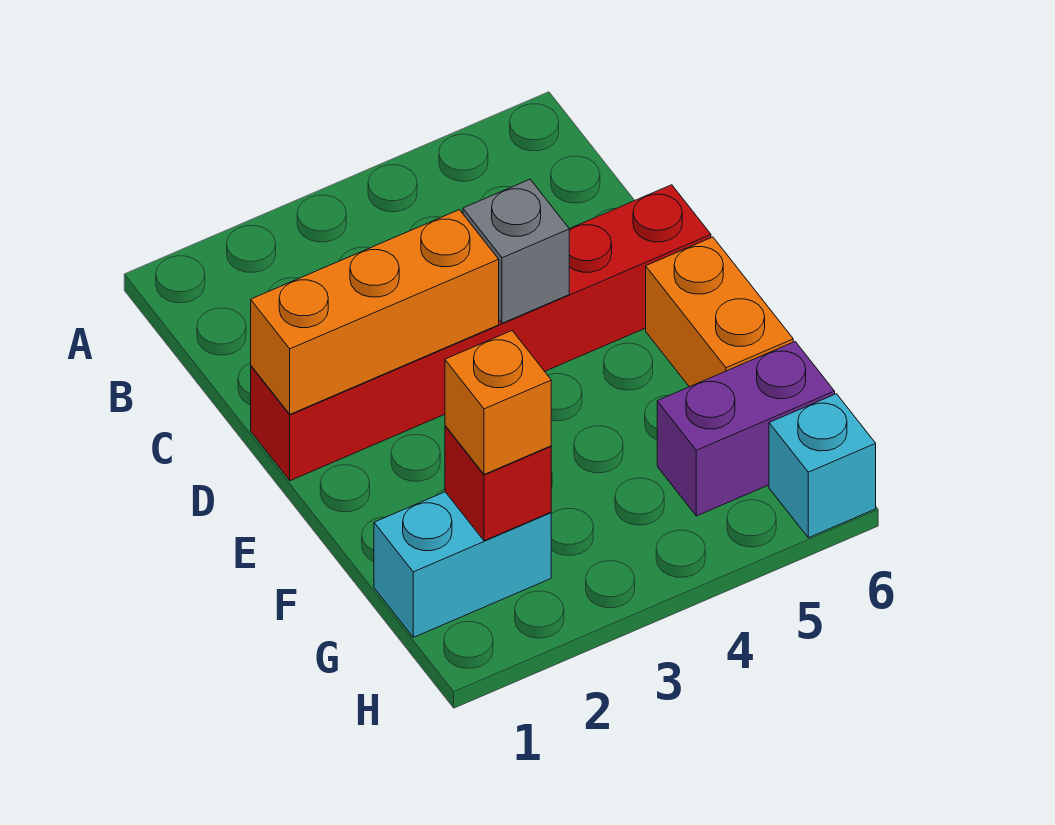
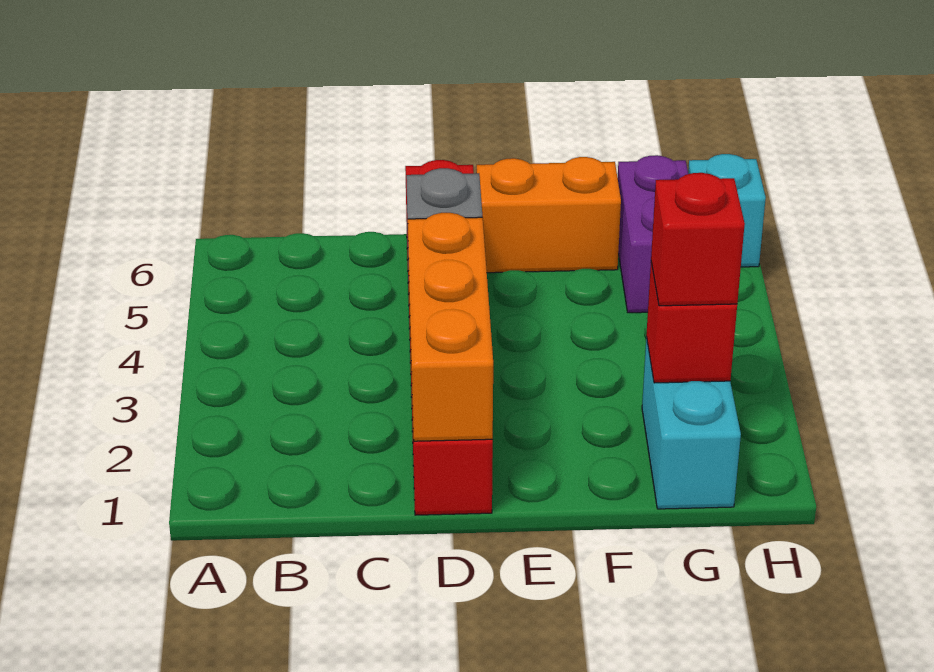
orange 1x1 brick [445,331,551,474] -> red 1x1 brick [651,173,745,306]

